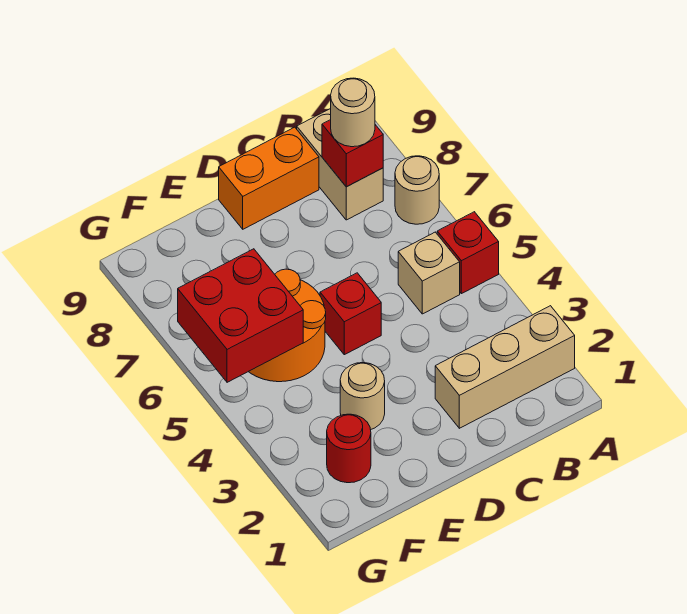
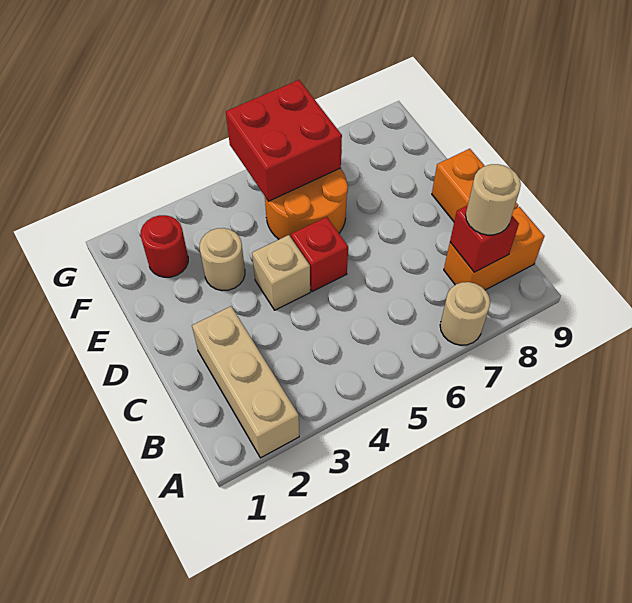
red 1x1 brick [437,212,499,294] -> none
tan 1x1 brick [398,232,460,314] -> tan 1x1 brick moved to [252,235,310,310]
tan 1x2 brick [297,108,383,220] -> orange 1x2 brick [444,207,544,290]

